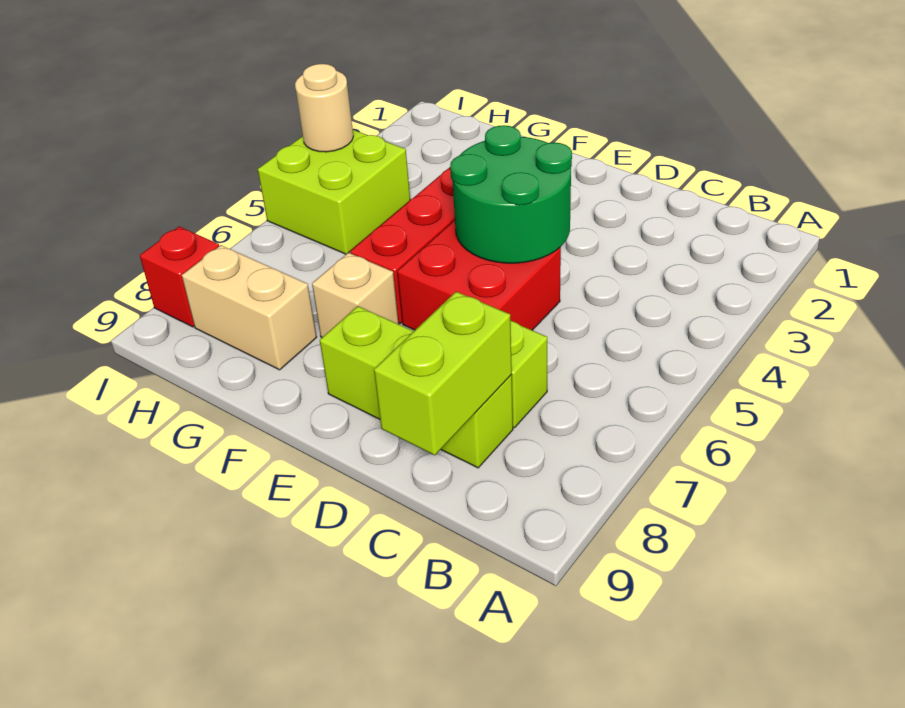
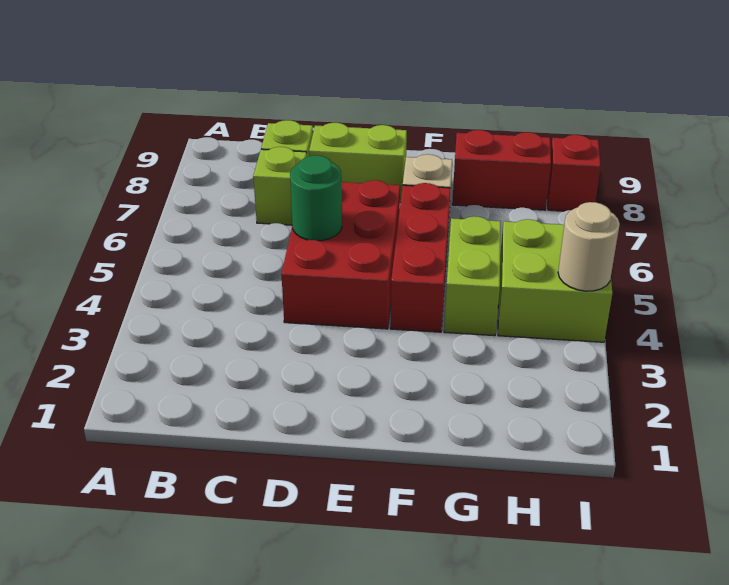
lime 1x2 brick [374,292,512,455] -> lime 1x2 brick moved to [444,216,501,336]
green 2x2 round brick [450,125,572,263] -> green 1x1 round brick [290,155,342,241]
red 2x2 brick [397,220,561,330] -> red 2x3 brick [281,180,400,329]
tan 1x2 brick [182,245,317,370] -> red 1x2 brick [452,130,551,210]

